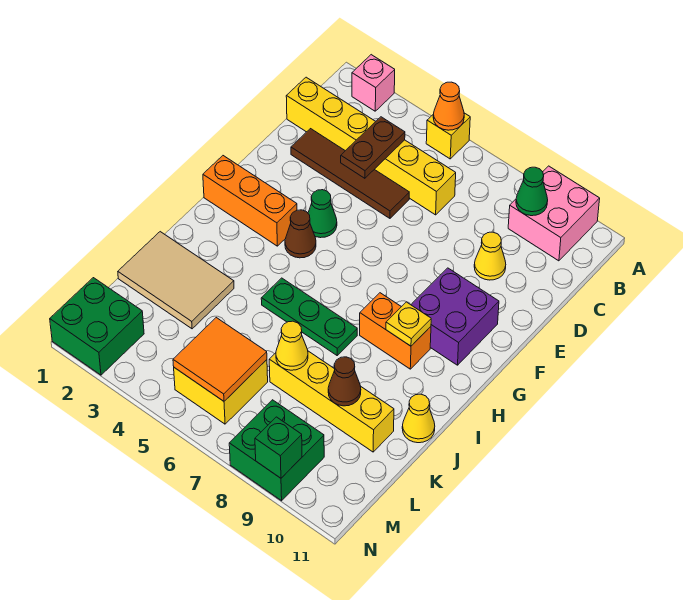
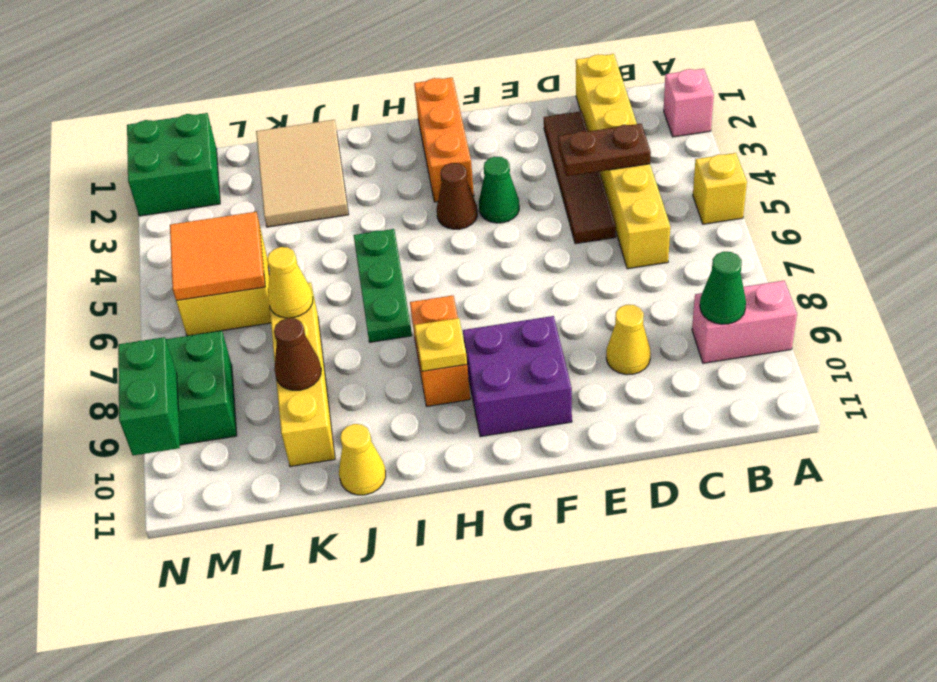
orange 1x1 cone [433,82,464,130] -> none
pink 2x2 brick [508,166,600,261] -> pink 1x2 brick [692,281,797,363]
green 1x1 brick [255,417,302,478] -> green 1x2 brick [118,337,180,455]

